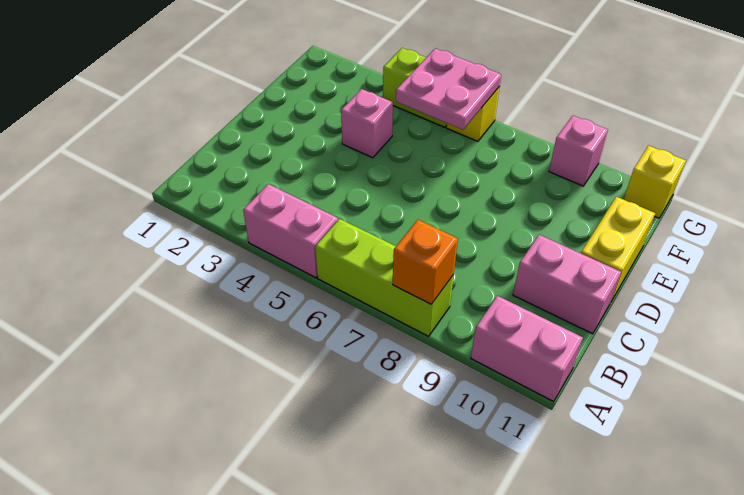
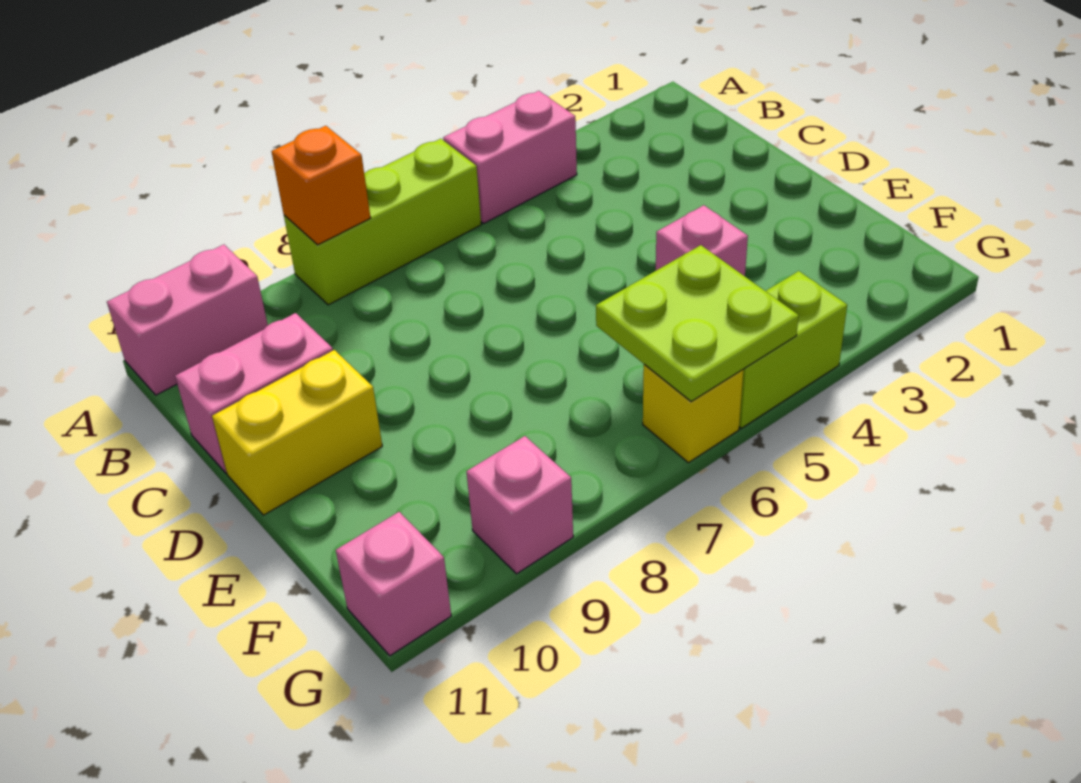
yellow 1x2 brick [581,197,655,301] -> yellow 1x2 brick turned to [212,350,382,515]
pink 2x2 plate [396,49,501,130] -> lime 2x2 plate [596,245,799,402]
yellow 1x1 brick [624,146,686,218] -> pink 1x1 brick [336,512,451,656]

